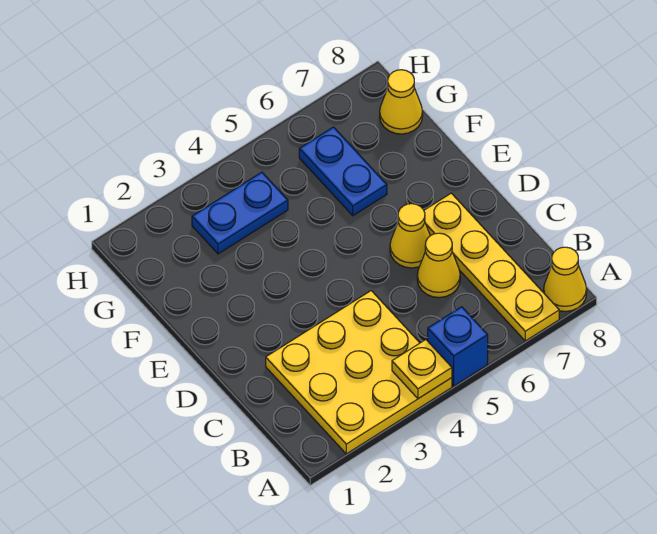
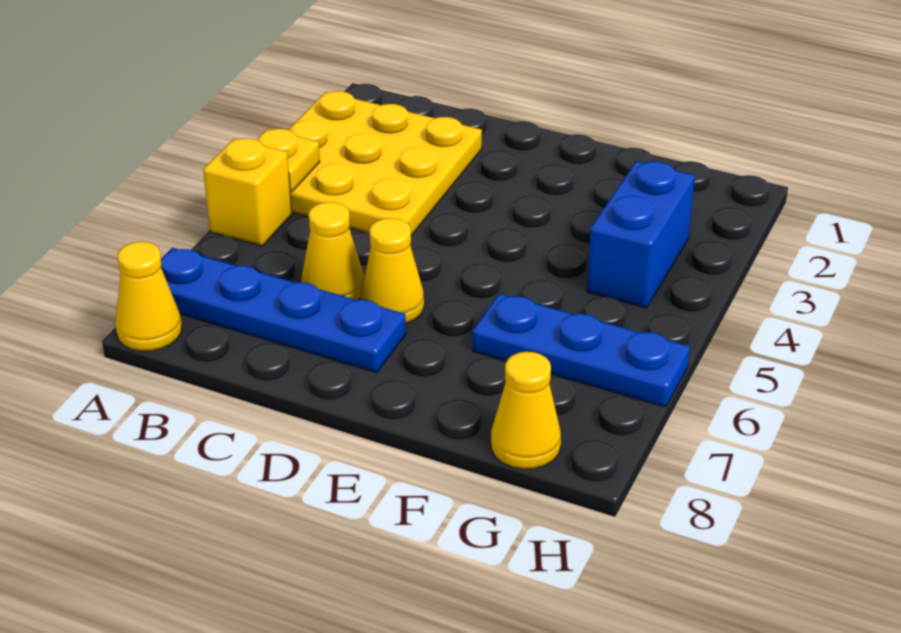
blue 1x1 brick [428,307,488,386] -> yellow 1x1 brick [203,138,292,246]
yellow 1x4 plate [424,193,559,341] -> blue 1x4 plate [161,248,406,373]
blue 1x2 plate [299,127,387,216] -> blue 1x3 plate [472,294,690,407]
blue 1x2 plate [192,172,288,254] -> blue 1x2 brick [587,161,695,308]

